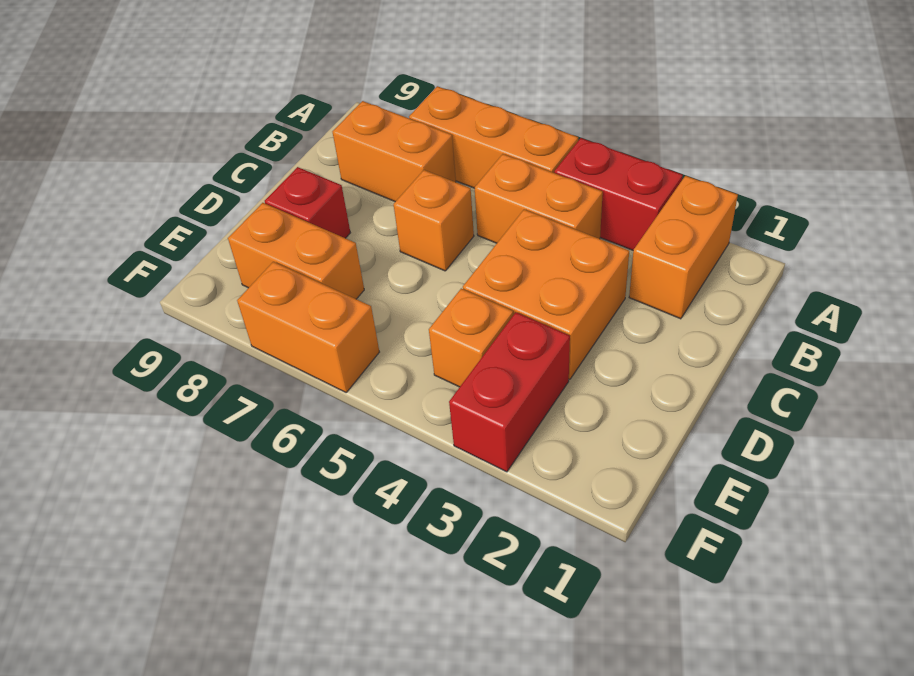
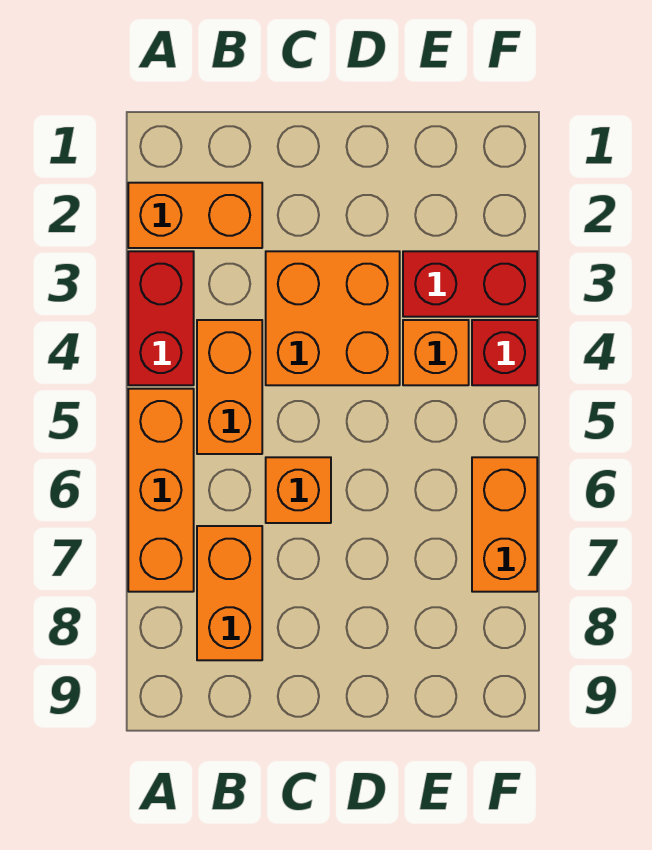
red 1x1 brick [265,167,350,238] -> red 1x1 brick moved to [472,320,537,385]
orange 1x2 brick [228,203,364,299] -> none

